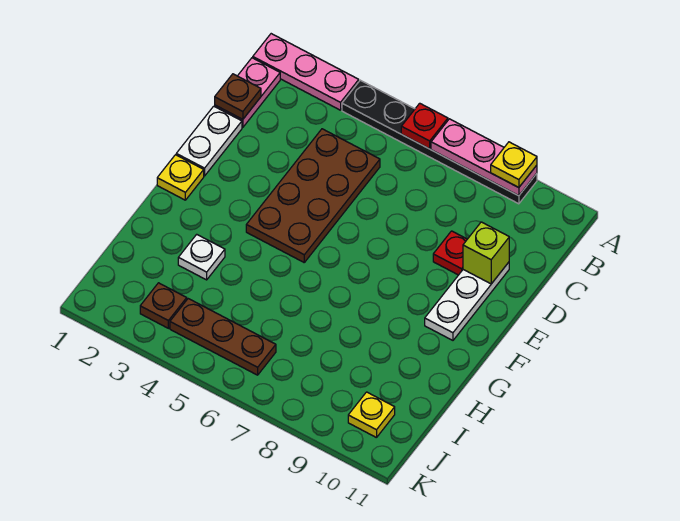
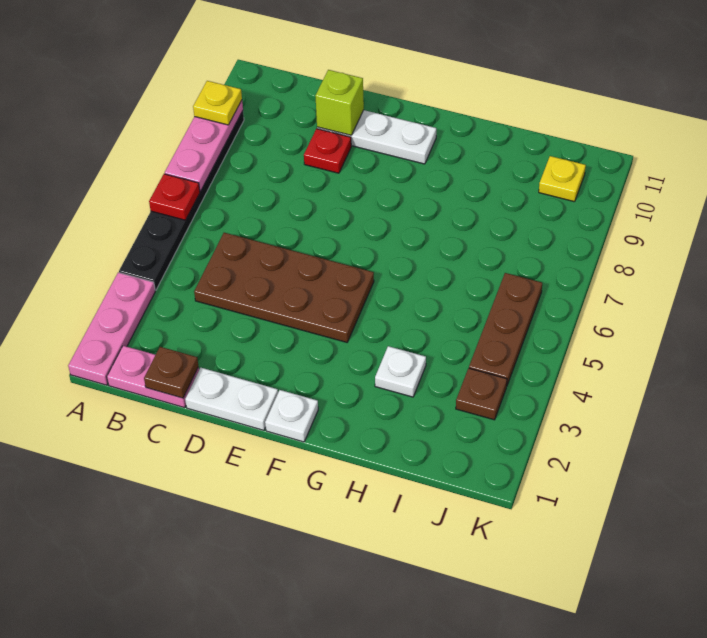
yellow 1x1 plate [157,155,204,200] -> white 1x1 plate [265,390,318,442]

